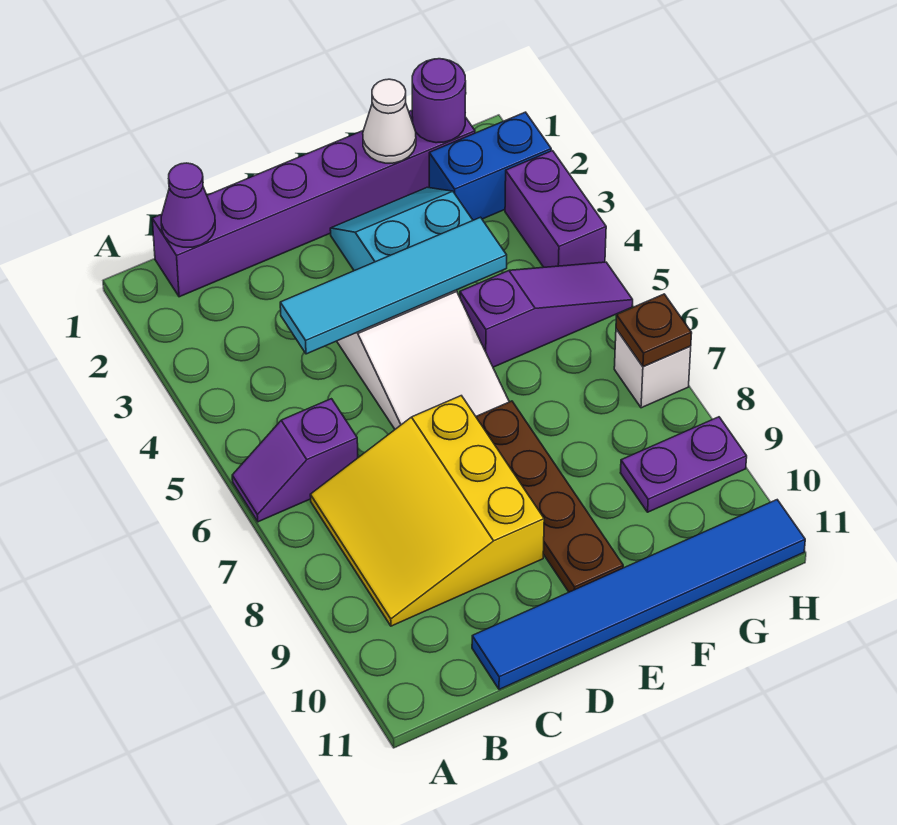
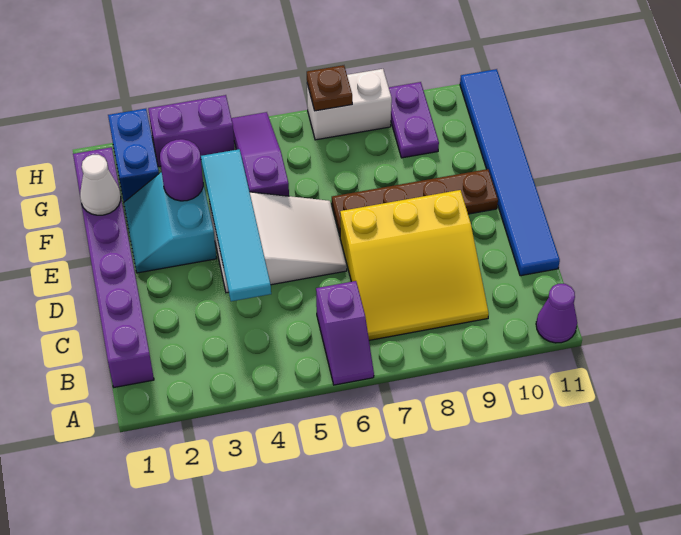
purple 1x1 cone [161,163,215,247] -> purple 1x1 cone moved to [536,284,577,343]
purple 1x1 round brick [412,59,466,143] -> purple 1x1 round brick moved to [160,139,203,201]
white 1x1 brick [614,329,691,408] -> white 1x2 brick [307,69,392,140]

